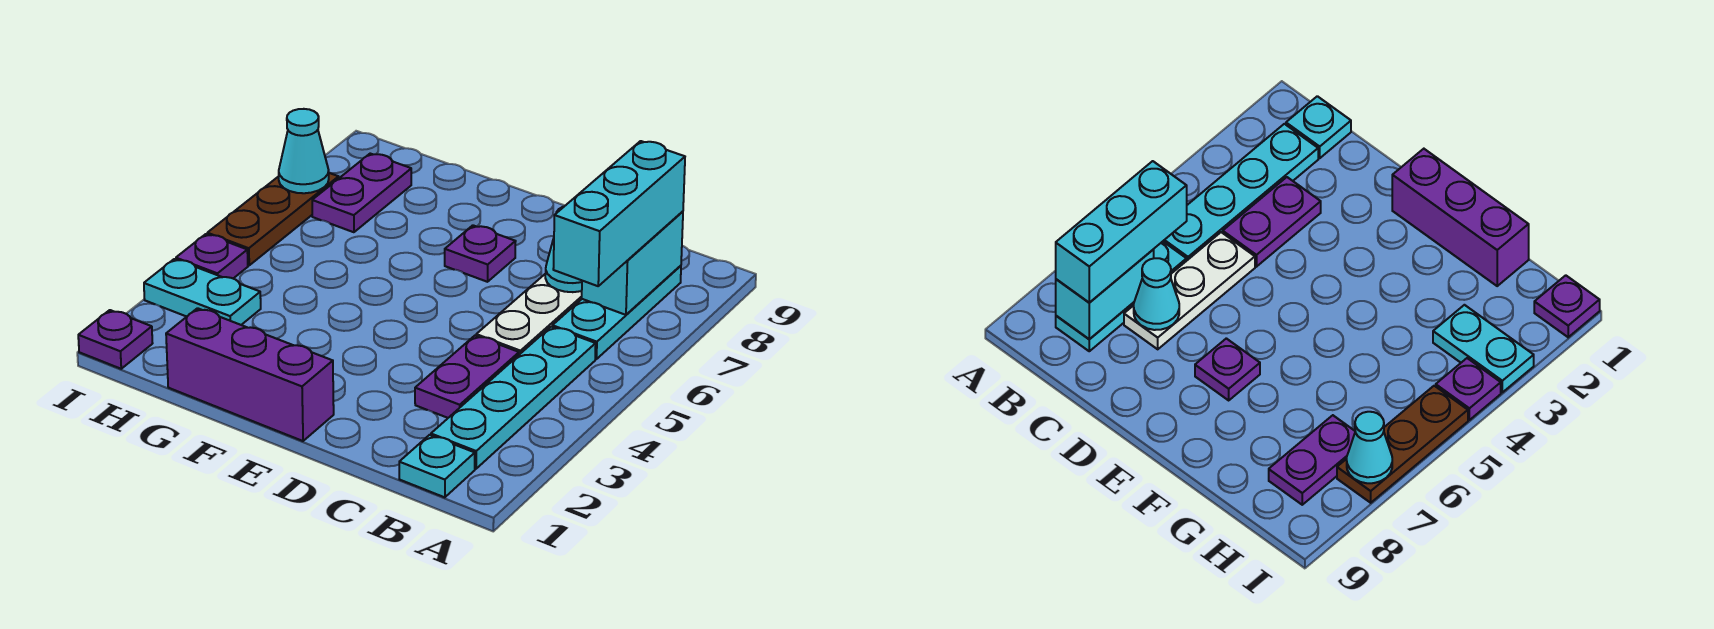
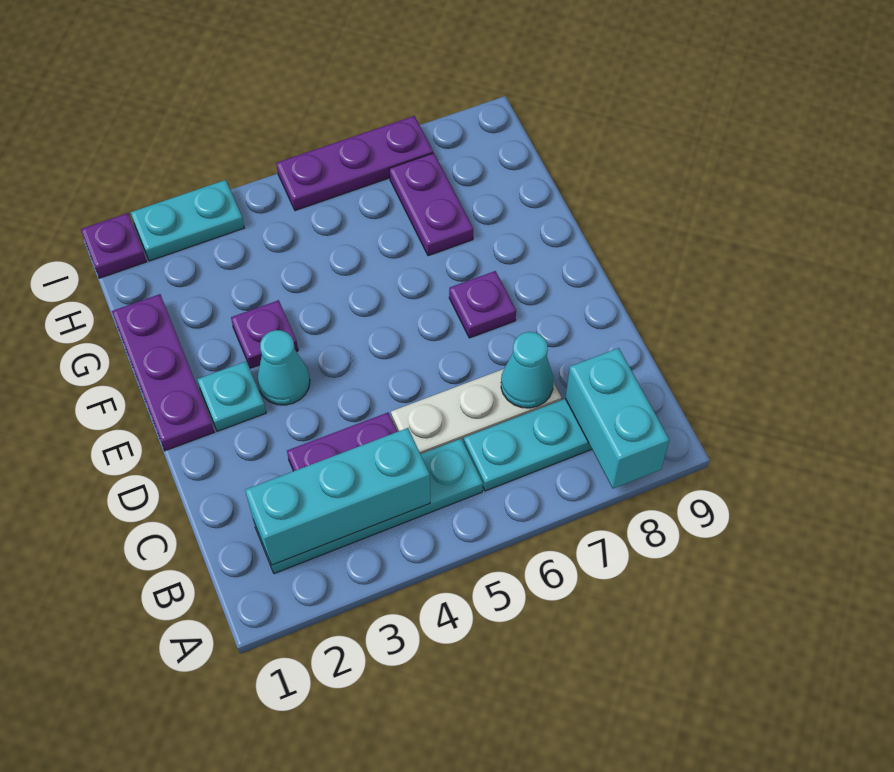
cyan 1x1 plate [399,435,475,497] -> cyan 1x1 plate moved to [197,362,266,431]
cyan 1x3 brick [553,141,685,286] -> cyan 1x3 brick moved to [245,428,430,565]
cyan 1x2 brick [582,211,683,315] -> cyan 1x2 brick turned to [565,348,669,488]
purple 1x3 brick [166,308,334,441] -> purple 1x3 plate [112,294,214,451]
cyan 1x2 plate [144,259,261,325] -> cyan 1x2 plate turned to [131,180,244,261]
purple 1x2 plate [312,154,411,232] -> purple 1x2 plate turned to [389,153,473,256]
purple 1x1 plate [176,234,248,278] -> purple 1x1 plate moved to [231,300,298,368]
brown 1x3 plate [207,173,339,265] -> purple 1x3 plate [276,116,433,211]
cyan 1x1 cone [279,109,329,193] -> cyan 1x1 cone moved to [257,330,310,405]

